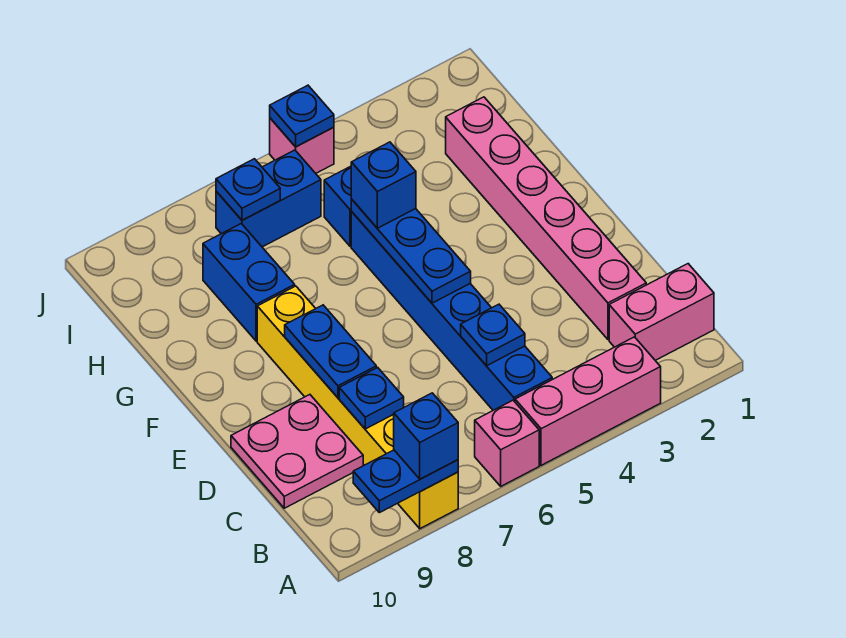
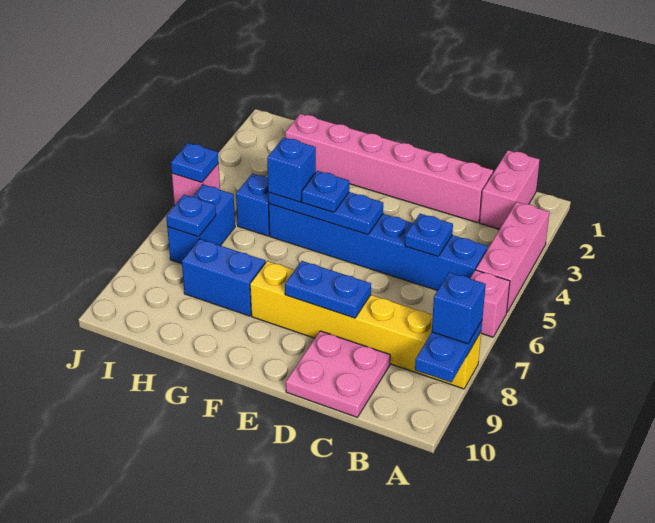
blue 1x1 plate [339,367,404,429] -> blue 1x1 plate moved to [302,171,349,212]

